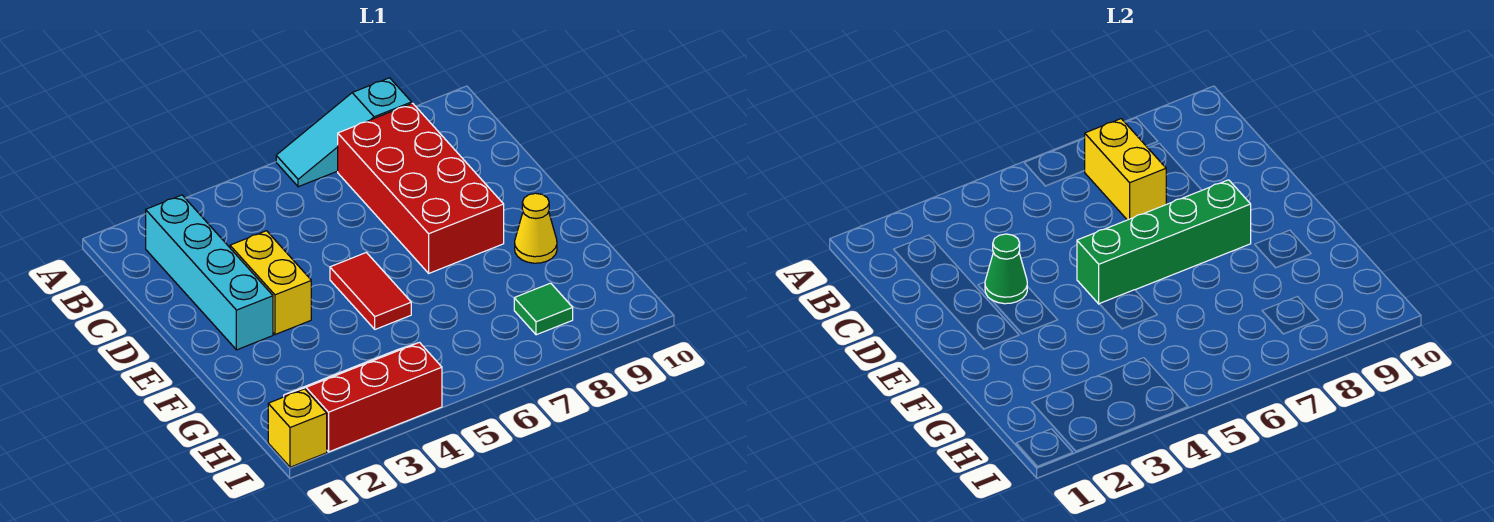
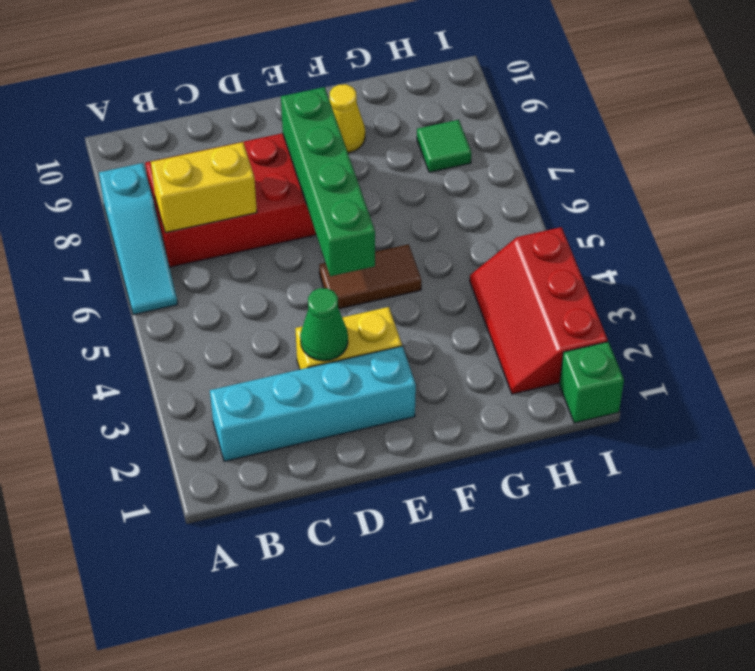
red 1x2 tile [330,252,411,329] -> brown 1x2 tile [319,244,421,309]
yellow 1x1 brick [268,389,327,467] -> green 1x1 brick [559,342,624,423]

